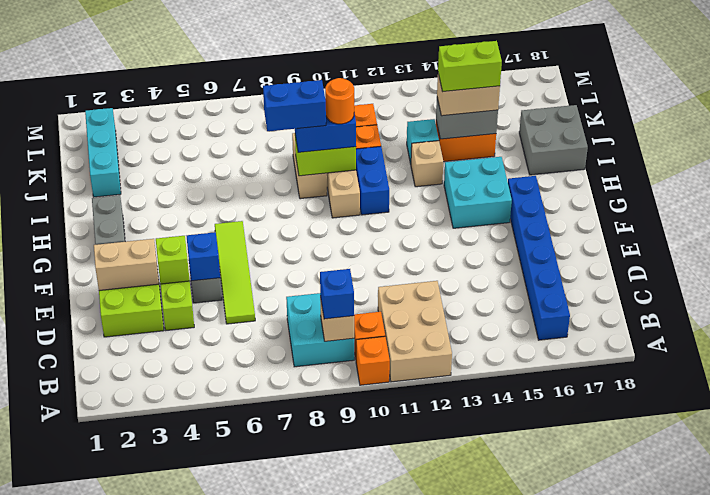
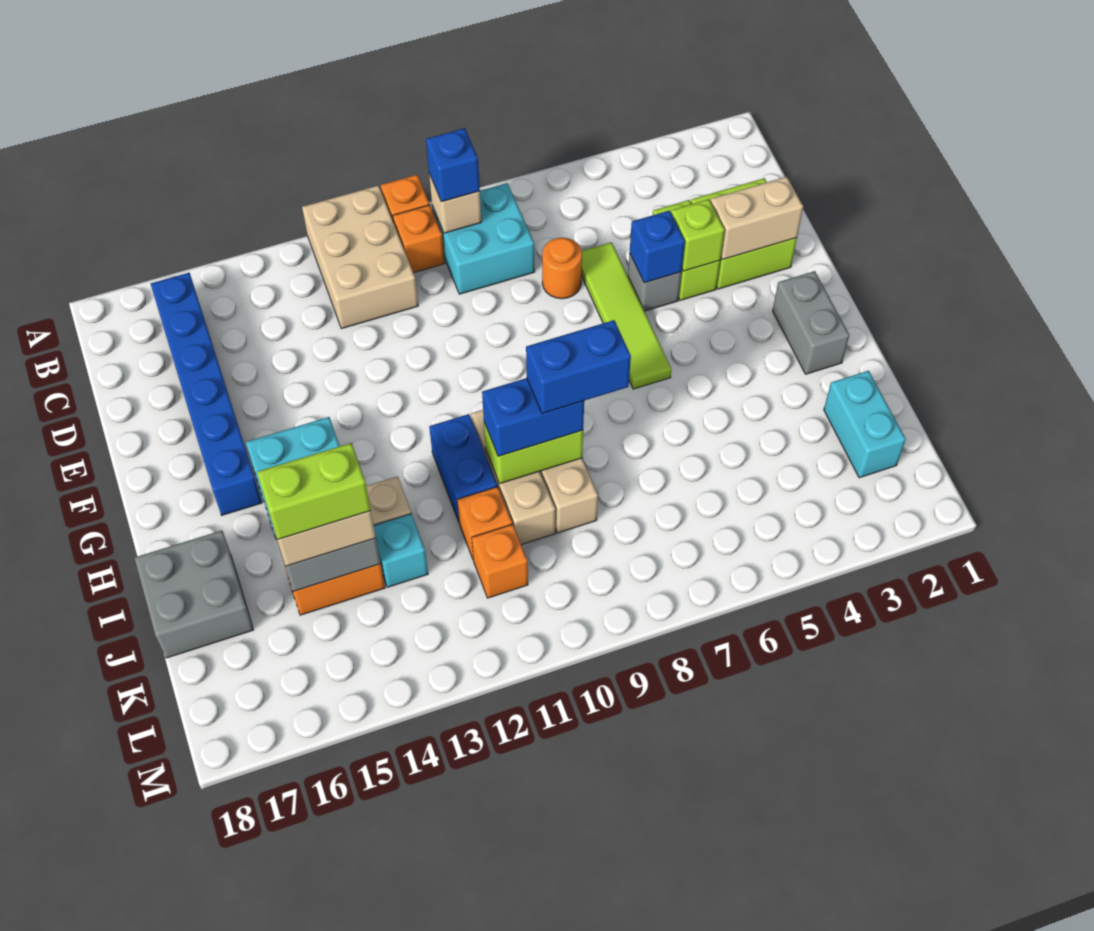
orange 1x1 round brick [325,78,354,124] -> orange 1x1 round brick moved to [542,238,582,299]
cyan 1x3 brick [85,108,121,197] -> cyan 1x2 brick [824,371,906,478]

